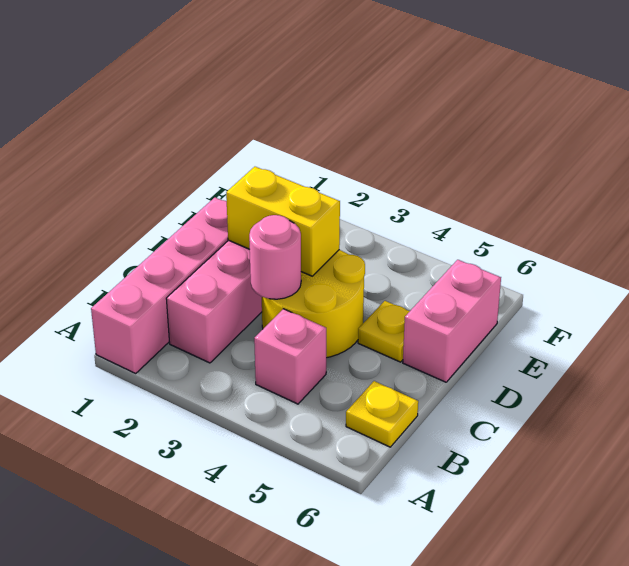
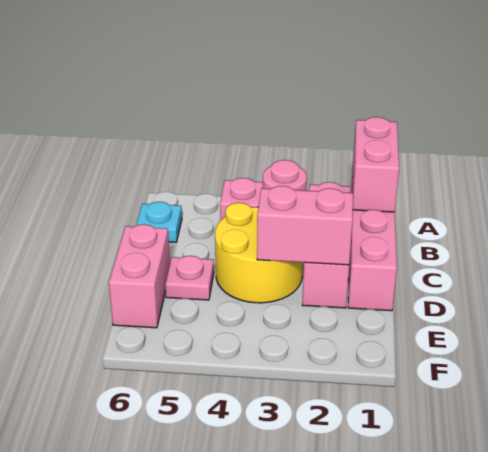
none -> pink 1x2 brick [353,117,399,212]
yellow 1x1 plate [346,381,418,447] -> cyan 1x1 plate [136,202,182,242]
yellow 1x2 brick [226,167,340,276] -> pink 1x2 brick [257,186,353,265]
yellow 1x1 plate [358,301,410,362] -> pink 1x1 plate [165,256,214,300]

